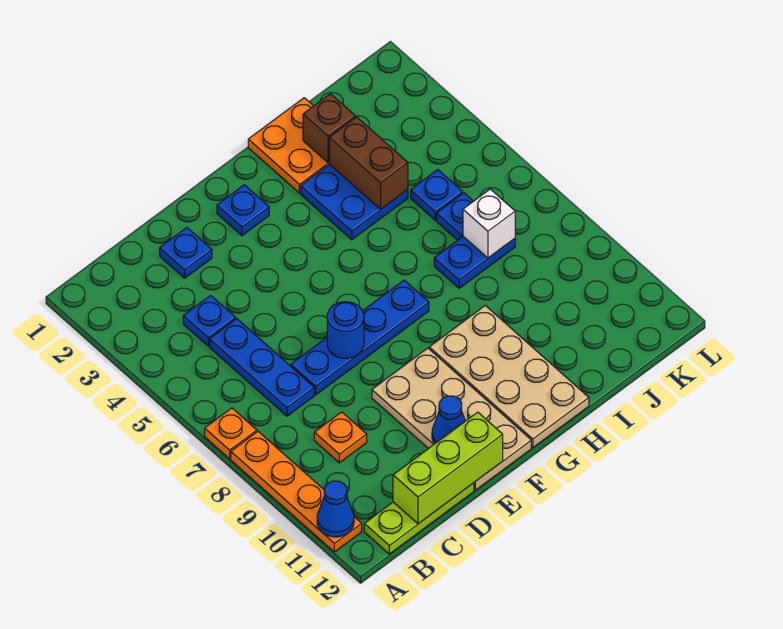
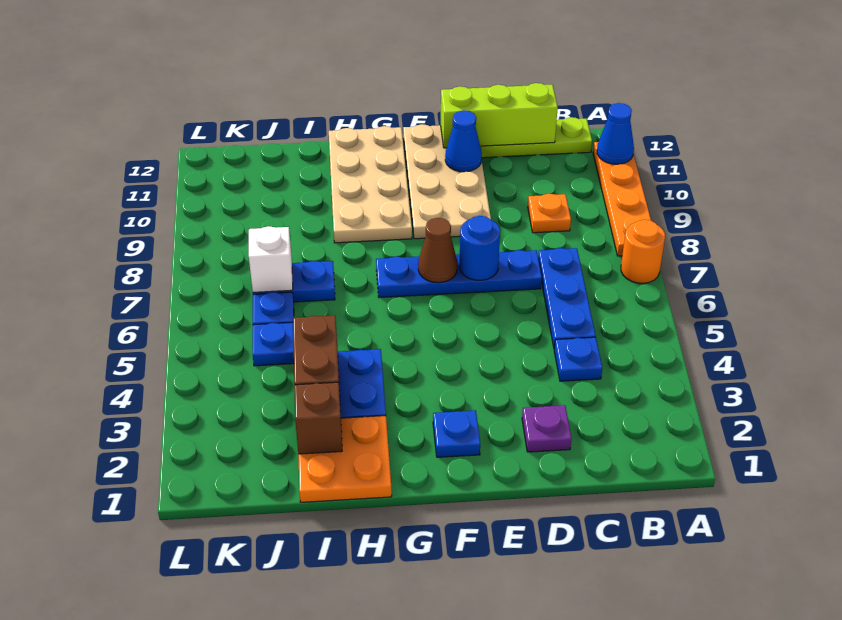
orange 1x1 plate [205,408,257,459] -> orange 1x1 round brick [621,220,665,283]
blue 1x1 plate [160,228,212,278] -> purple 1x1 plate [522,405,571,452]
none -> brown 1x1 cone [418,218,458,283]

